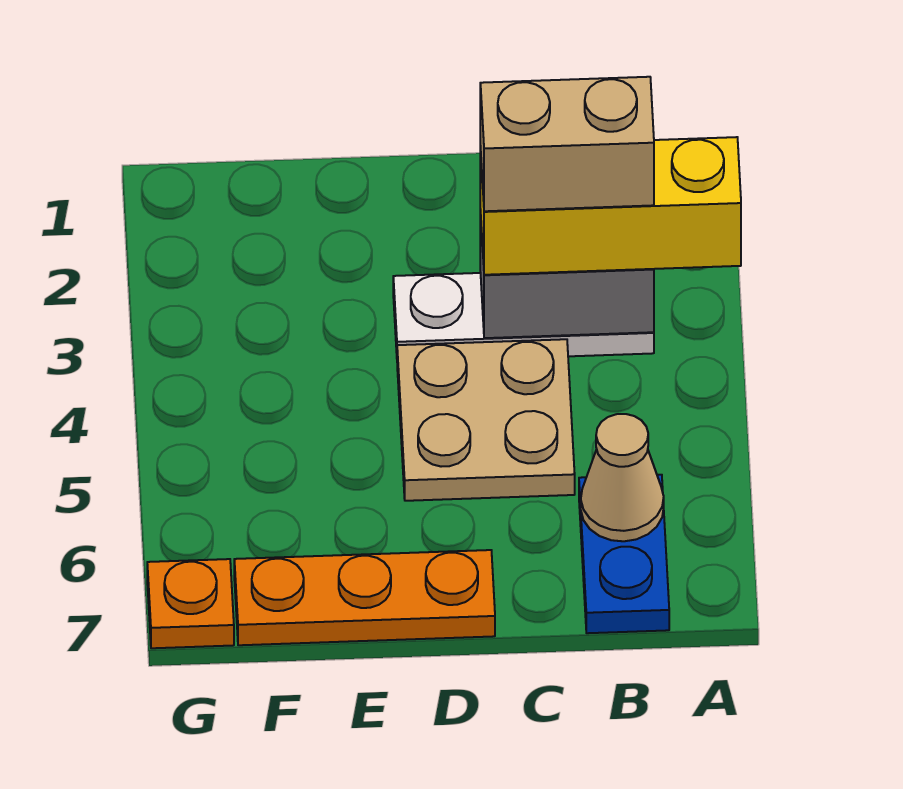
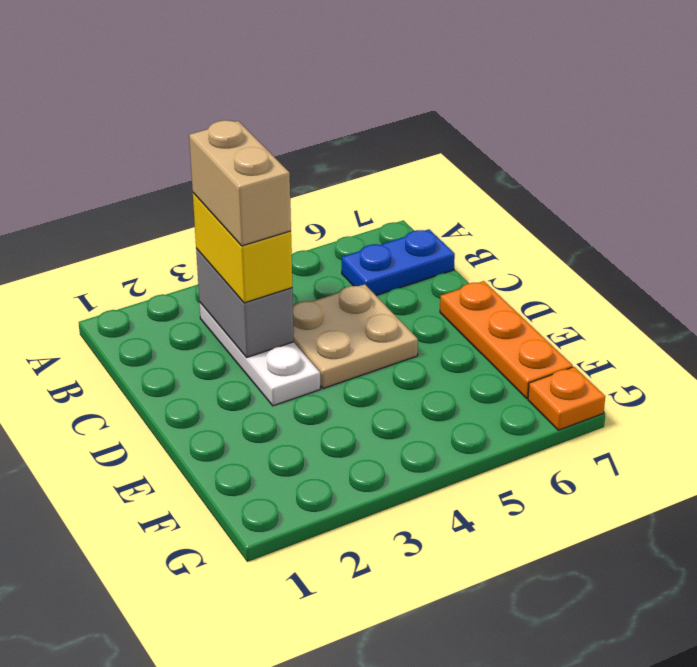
yellow 1x3 brick [480,137,741,275] -> yellow 1x2 brick [193,193,293,303]
tan 1x1 cone [581,414,664,541] -> none

